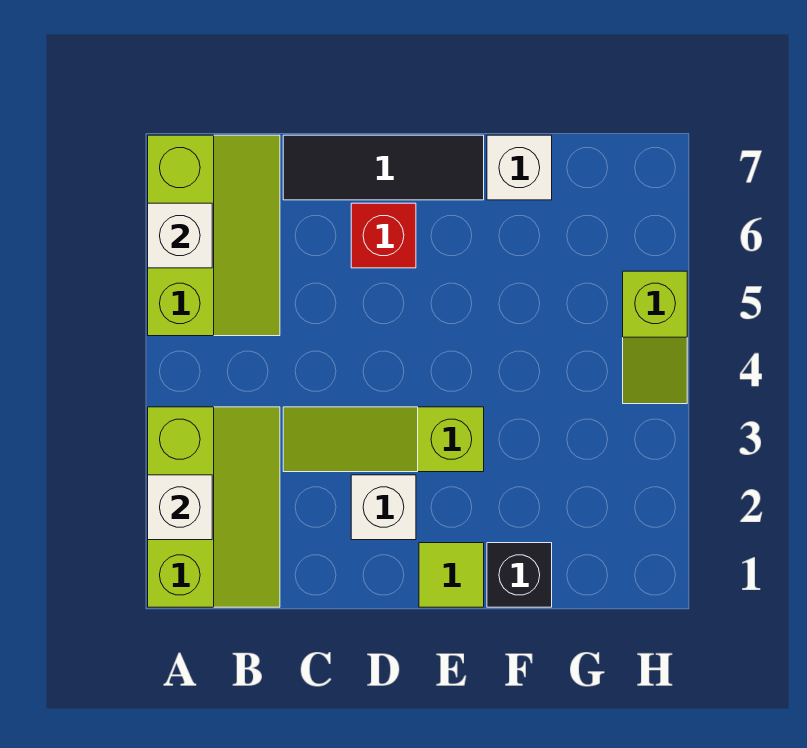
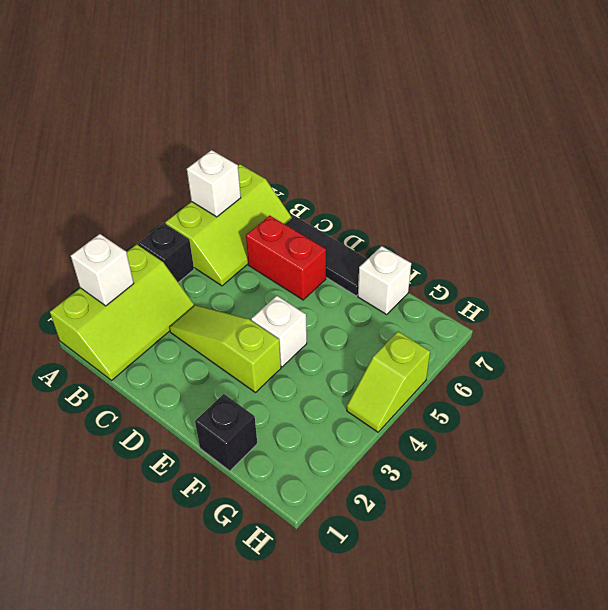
none -> black 1x1 brick [138,223,194,283]
white 1x1 brick [351,475,416,540] -> white 1x1 brick moved to [251,296,307,367]
red 1x1 brick [351,203,416,268] -> red 1x2 brick [246,216,326,300]
lime 1x1 tile [419,543,484,607] -> none

